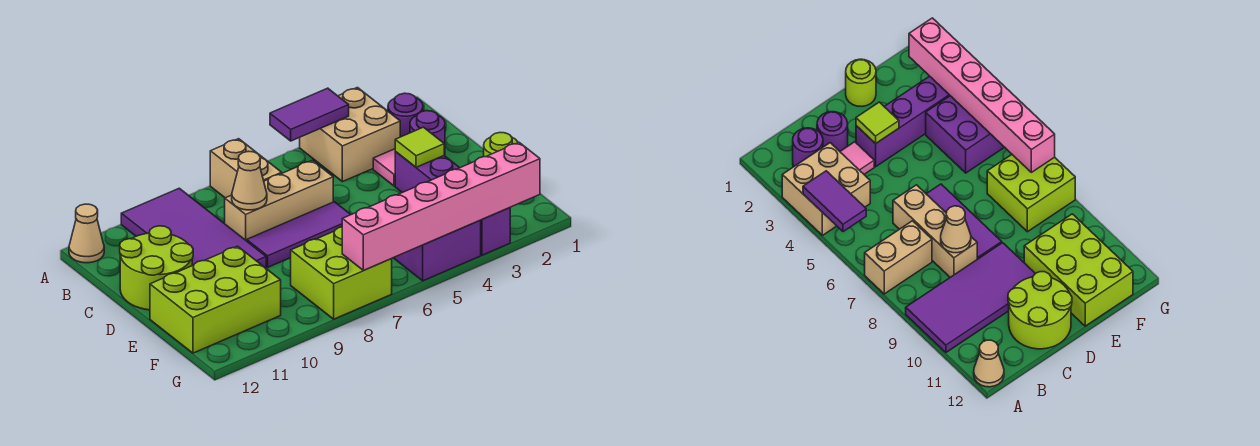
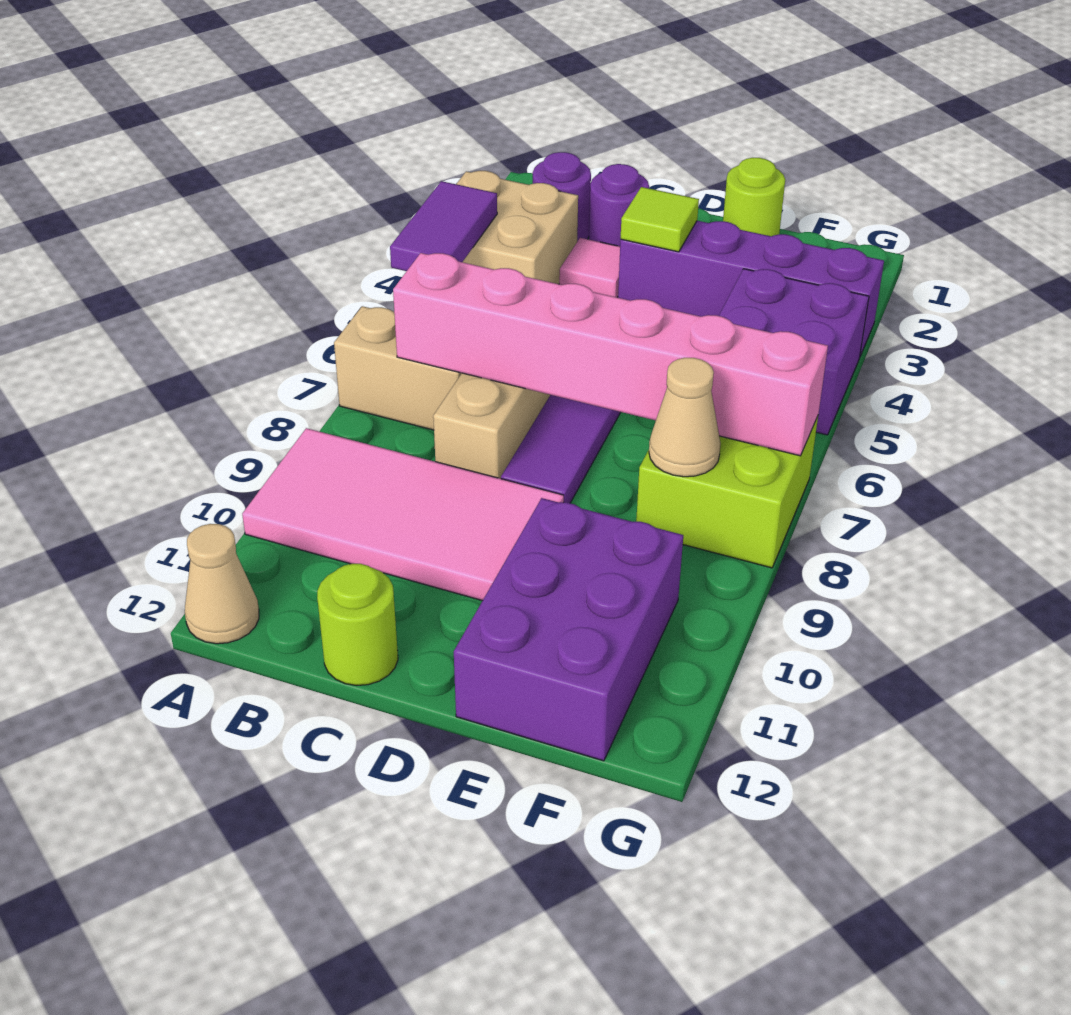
purple 2x4 tile [121,188,266,268] -> pink 2x4 tile [242,428,564,601]
tan 1x1 cone [232,151,267,210] -> tan 1x1 cone moved to [649,358,721,477]
lime 2x2 round brick [120,226,193,310] -> lime 1x1 round brick [317,564,398,686]
lime 2x3 brick [150,246,281,353] -> purple 2x3 brick [454,498,683,761]
pink 1x6 brick [342,143,540,270] -> pink 1x6 brick turned to [393,253,828,456]

